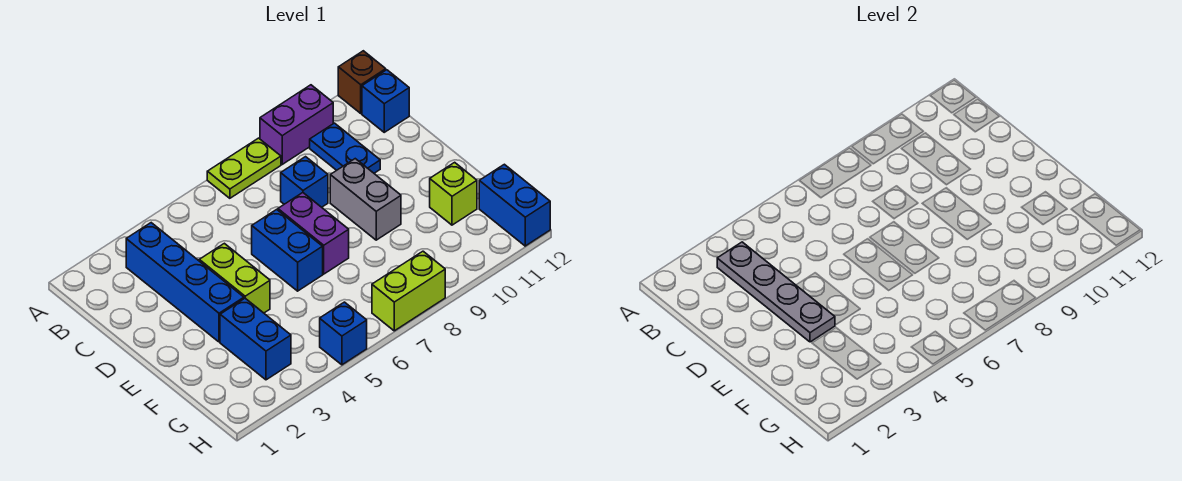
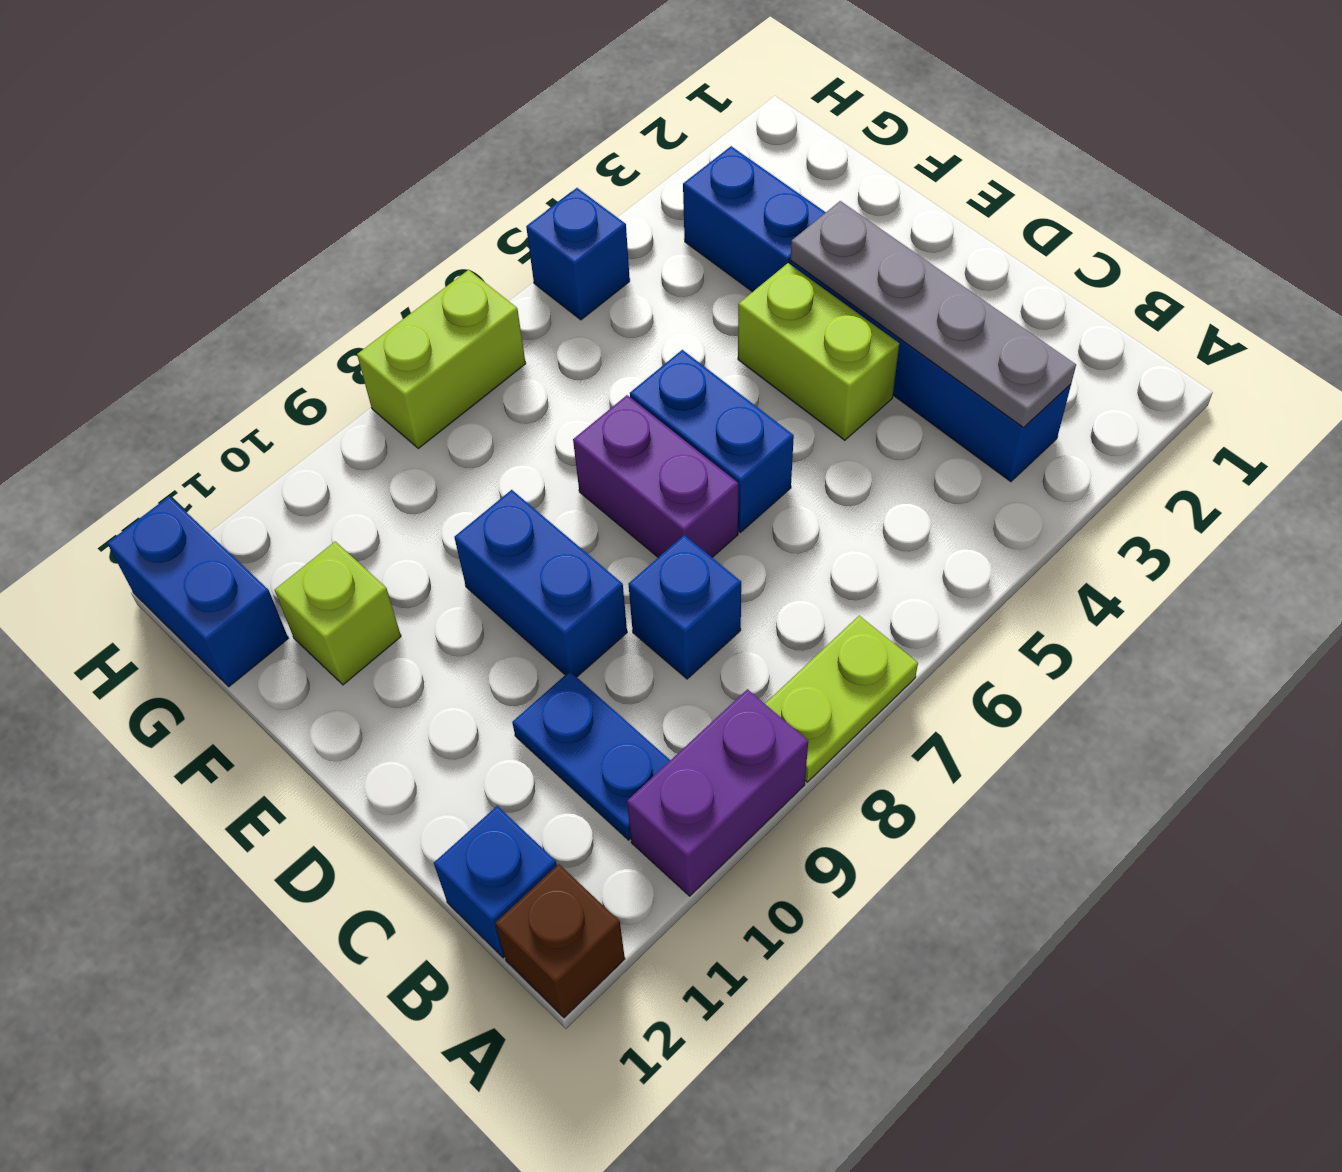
grey 1x2 brick [330,159,401,240] -> blue 1x2 brick [454,490,627,677]

